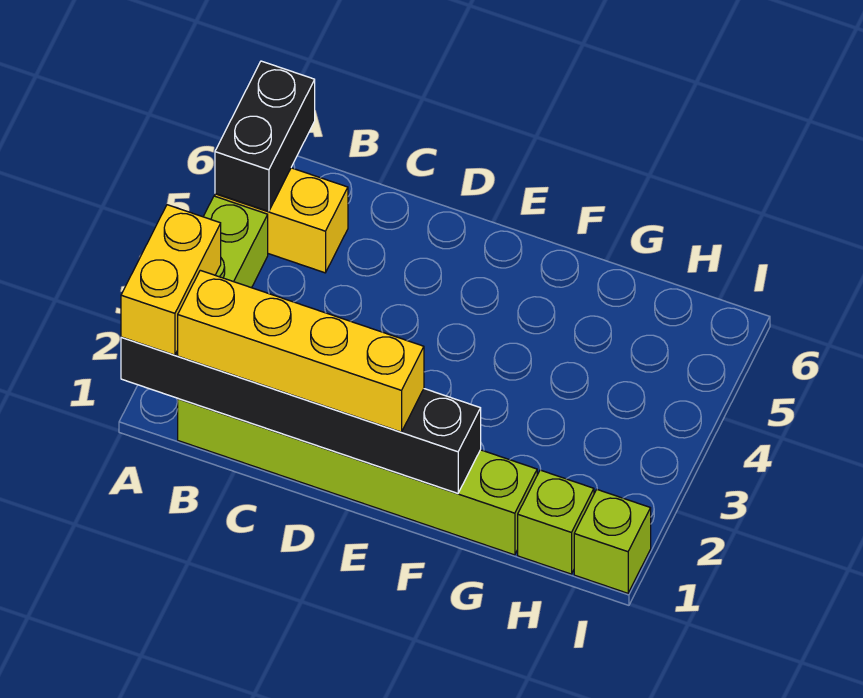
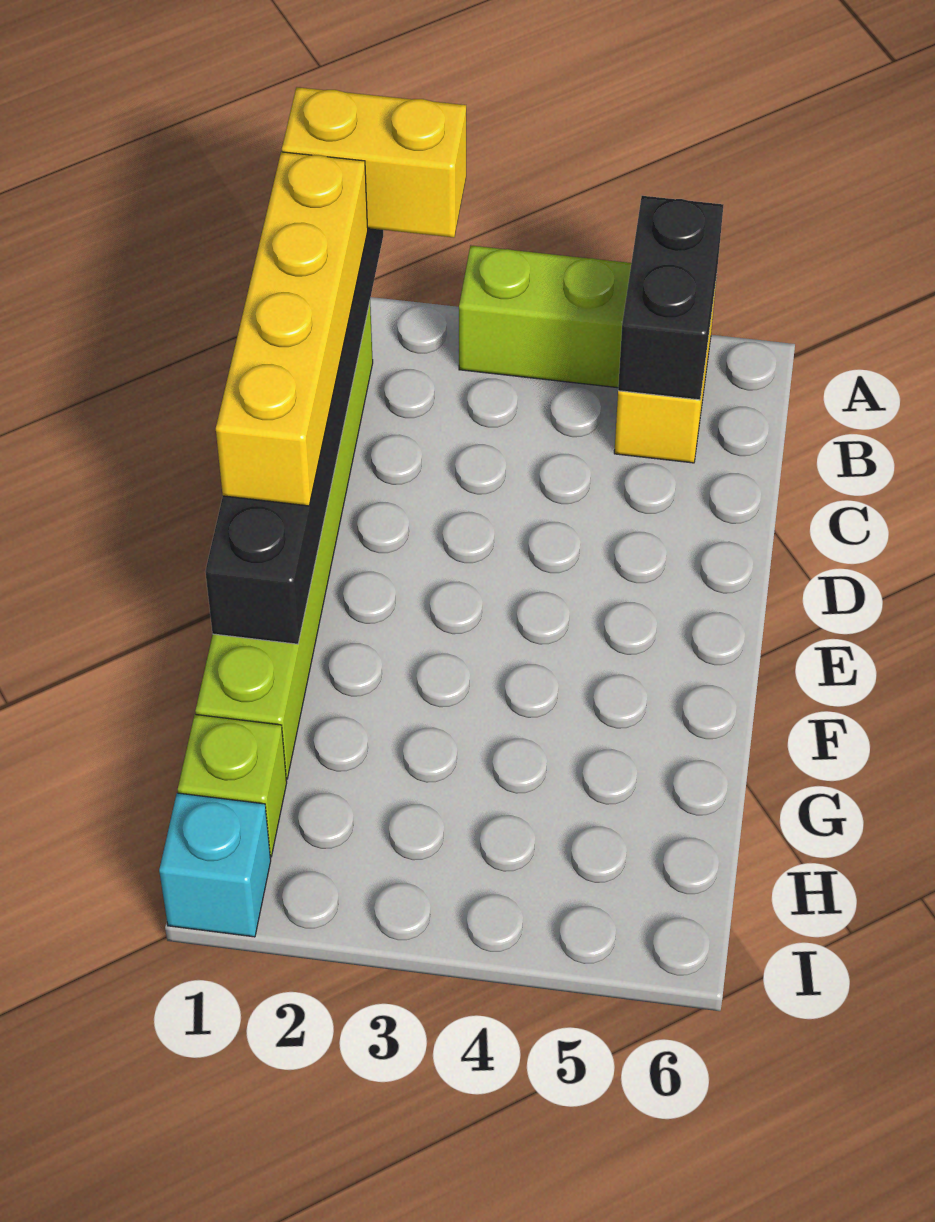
black 1x2 brick [215,61,315,212] -> black 1x2 brick turned to [618,196,723,400]
lime 1x1 brick [574,490,651,593] -> cyan 1x1 brick [159,793,271,937]

